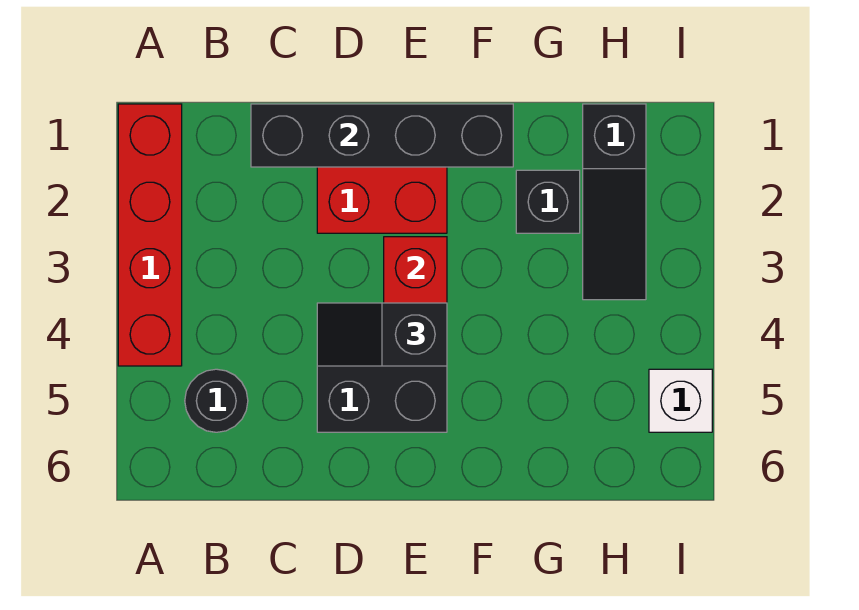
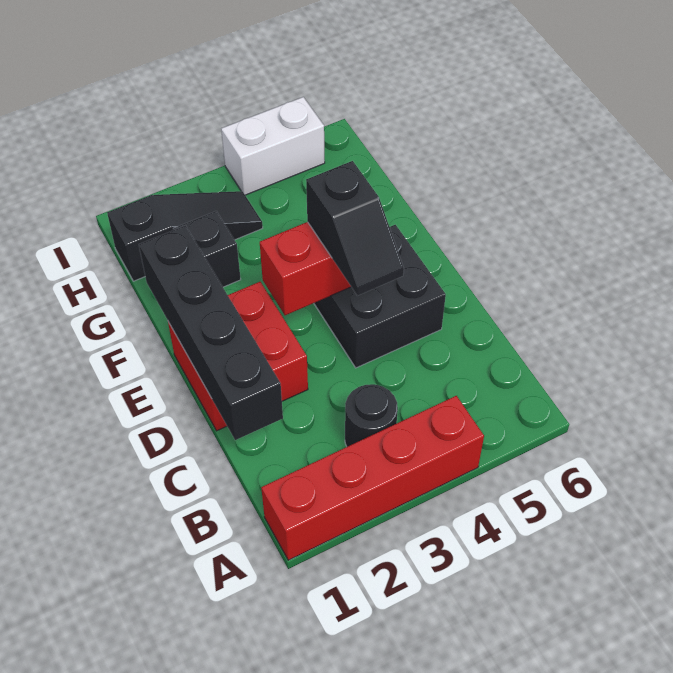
black 1x1 round brick [185,369,248,432] -> black 1x1 round brick moved to [345,384,398,447]
white 1x1 brick [649,369,712,432] -> white 1x2 brick [221,97,325,195]

